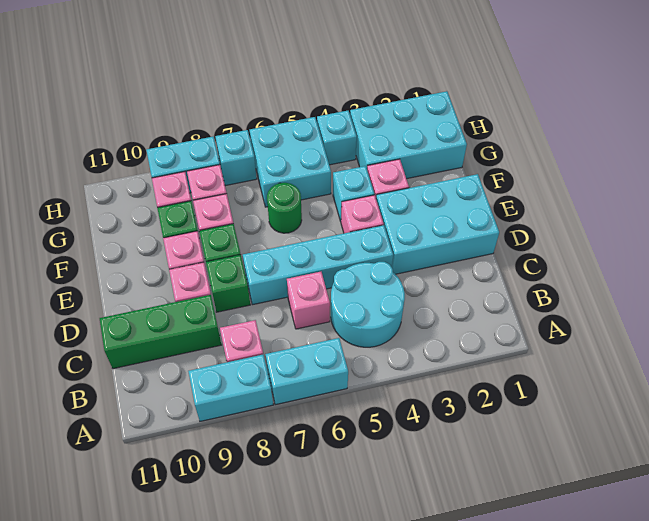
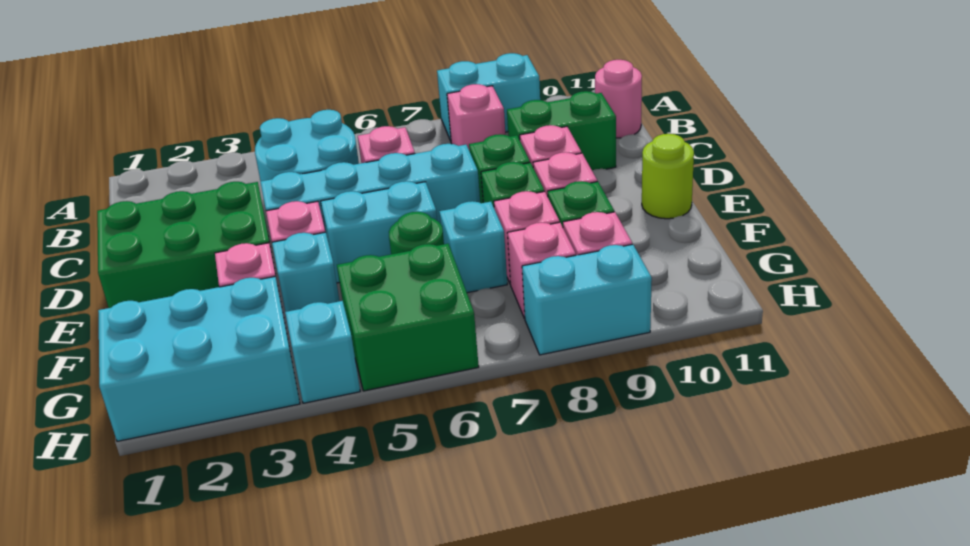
cyan 1x2 brick [265,338,348,405] -> cyan 1x2 brick moved to [321,181,437,283]
none -> pink 1x1 round brick [595,60,642,138]
green 1x3 brick [100,295,221,369] -> green 1x2 brick [507,91,616,170]
cyan 2x3 brick [376,174,499,274] -> green 2x3 brick [97,182,275,308]
none -> lime 1x1 round brick [642,134,694,219]
cyan 2x2 brick [250,117,331,207] -> green 2x2 brick [337,244,479,391]
cyan 1x1 brick [215,130,257,186] -> cyan 1x1 brick moved to [439,201,507,293]

